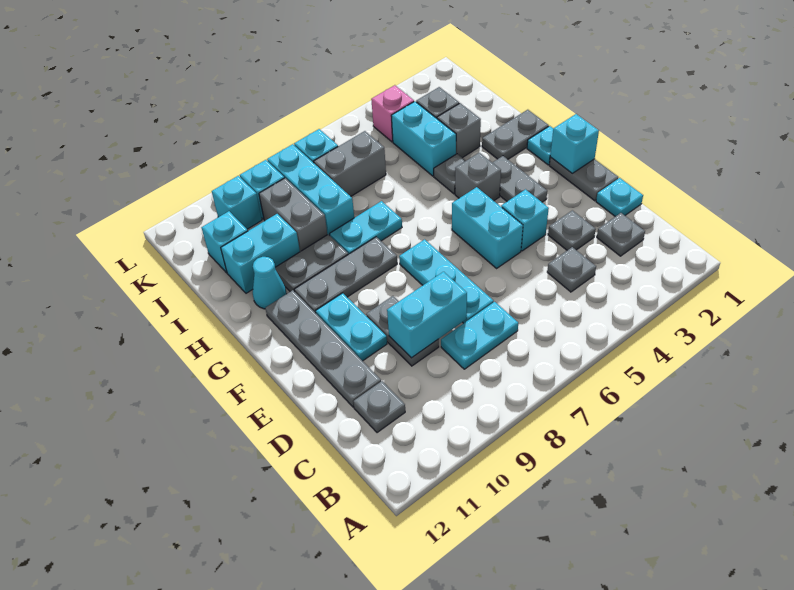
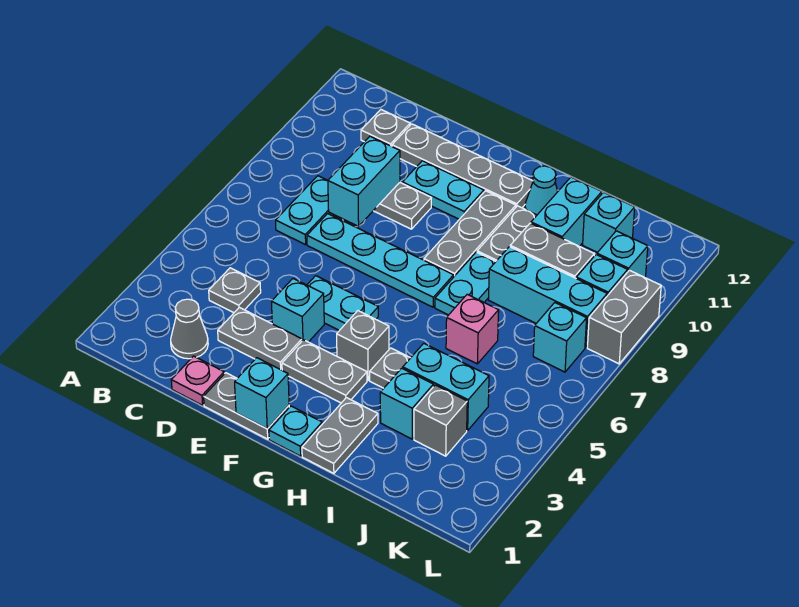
grey 1x1 plate [597,213,645,256] -> grey 1x1 cone [171,299,208,359]
cyan 1x1 plate [596,178,643,217] -> pink 1x1 plate [171,356,224,405]
grey 1x1 plate [548,210,596,250] -> grey 1x2 plate [218,307,302,370]
cyan 1x3 plate [399,239,493,323] -> cyan 1x4 plate [307,214,454,307]
cyan 1x2 brick [452,187,523,268] -> cyan 1x2 plate [307,276,378,330]
grey 1x1 brick [437,103,481,158] -> cyan 1x1 brick [380,368,434,439]
grey 1x2 brick [314,131,386,196] -> grey 1x2 brick moved to [587,270,661,364]
pink 1x1 brick [371,85,414,142] -> pink 1x1 brick moved to [446,294,499,364]

